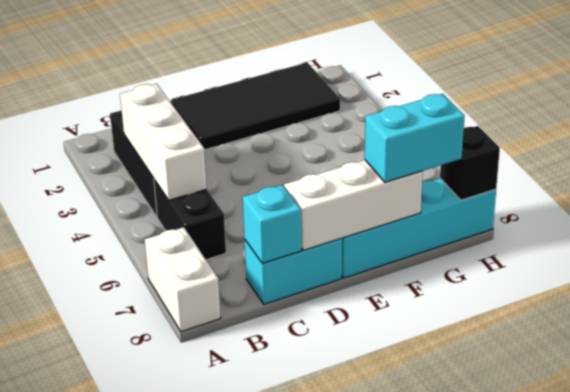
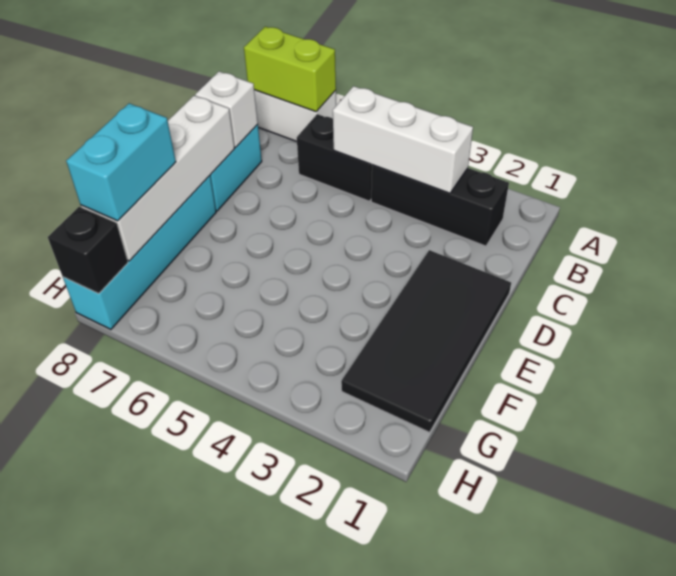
none -> lime 1x2 brick [244,27,336,112]
cyan 1x1 brick [243,185,302,263] -> white 1x1 brick [195,71,258,147]
white 1x3 brick [284,160,423,250] -> white 1x4 brick [81,96,234,261]

